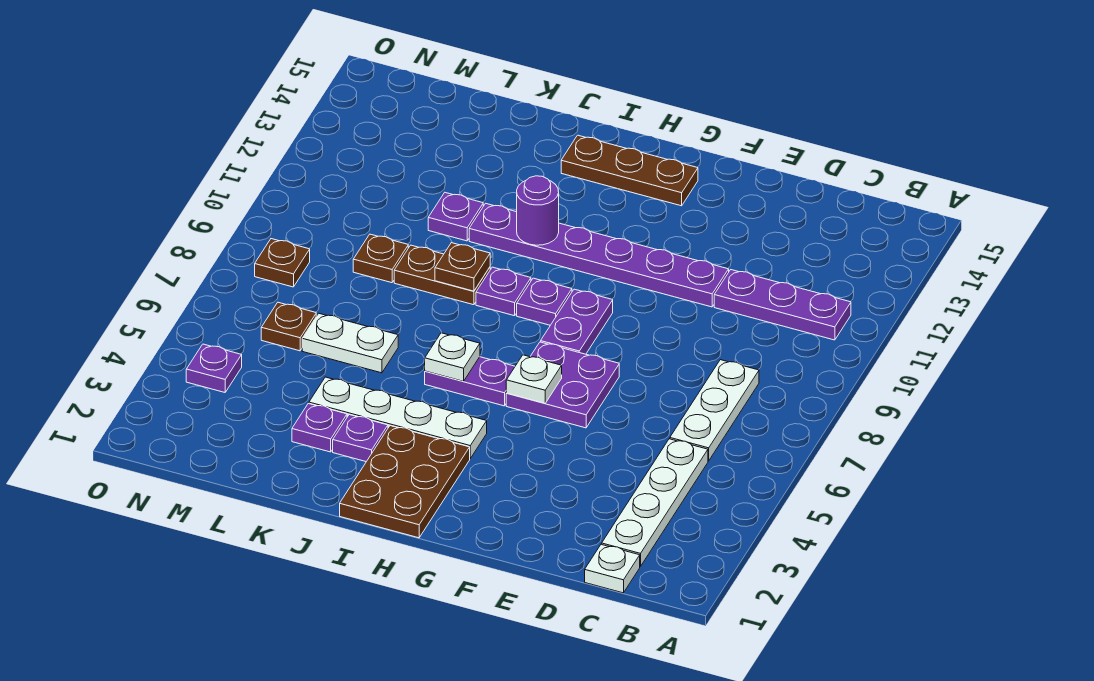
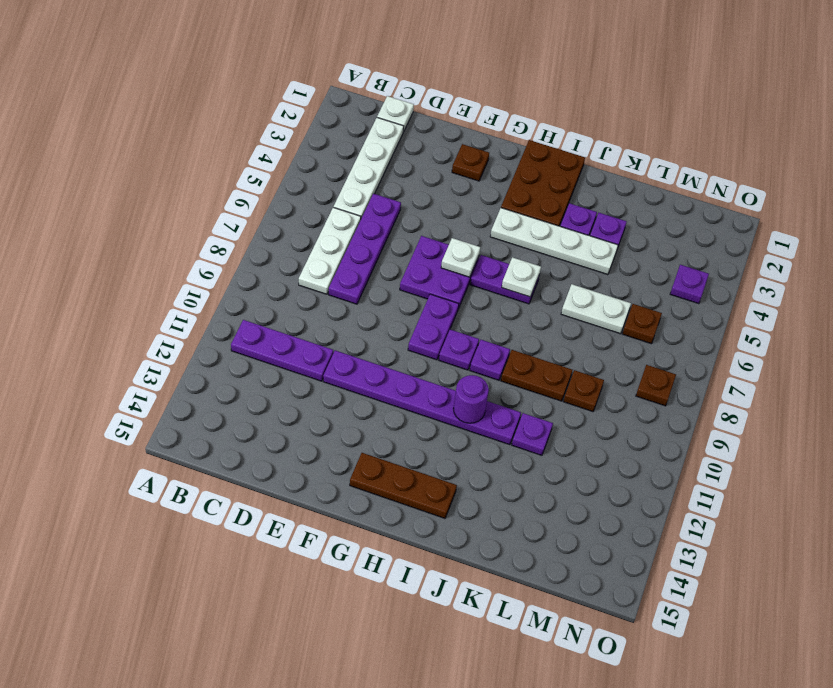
none -> purple 1x4 plate [329,194,401,304]
brown 1x1 plate [435,243,490,291] -> brown 1x1 plate moved to [452,144,489,181]

